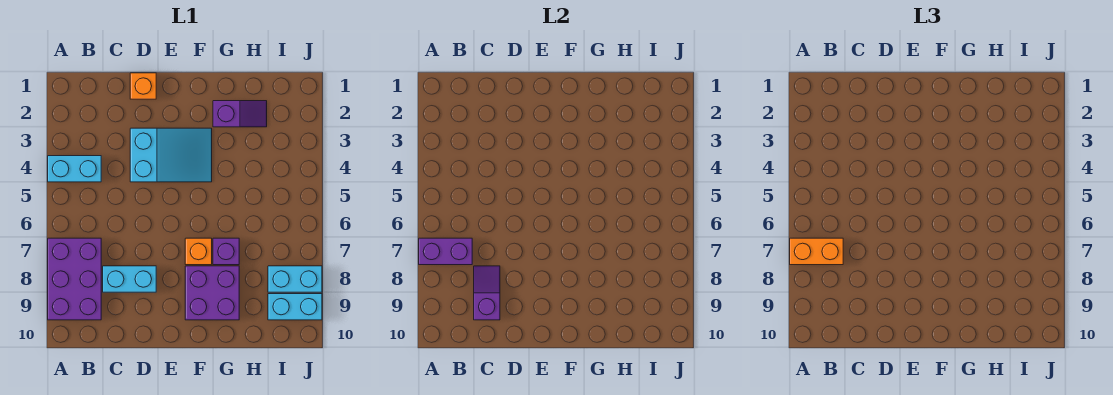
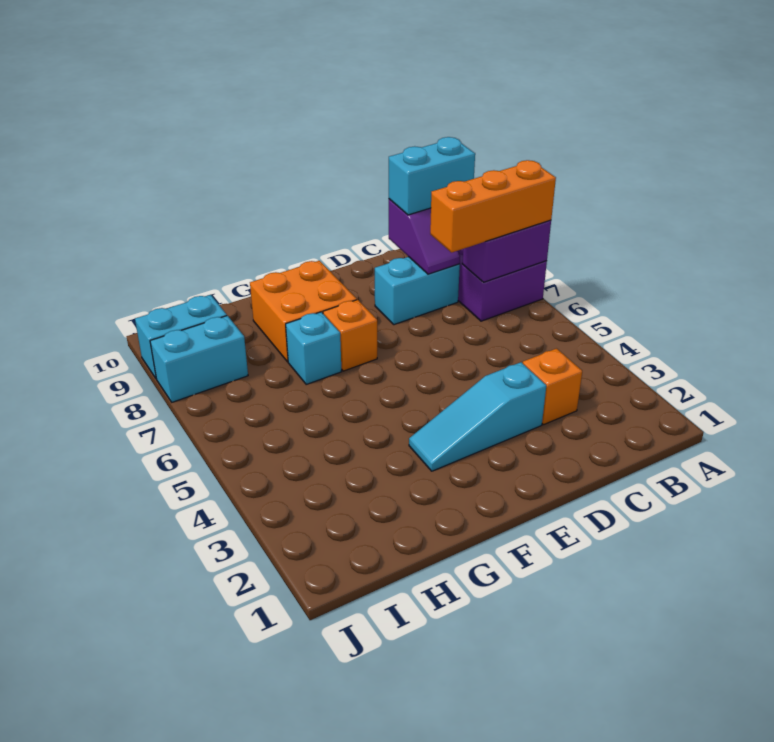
cyan 1x2 brick [48,156,101,182] -> cyan 1x2 brick moved to [389,137,475,215]
orange 1x2 brick [790,238,843,265] -> orange 1x3 brick [430,160,556,252]
orange 1x1 brick [130,73,156,99] -> orange 1x1 brick moved to [523,349,582,425]
cyan 2x3 slope [130,128,212,182] -> cyan 1x3 slope [409,362,546,471]
purple 2x2 brick [185,266,239,320] -> orange 2x2 brick [250,261,357,362]
purple 1x2 slope [213,101,267,127] -> none
purple 1x1 brick [213,238,239,265] -> cyan 1x1 brick [286,312,341,384]

